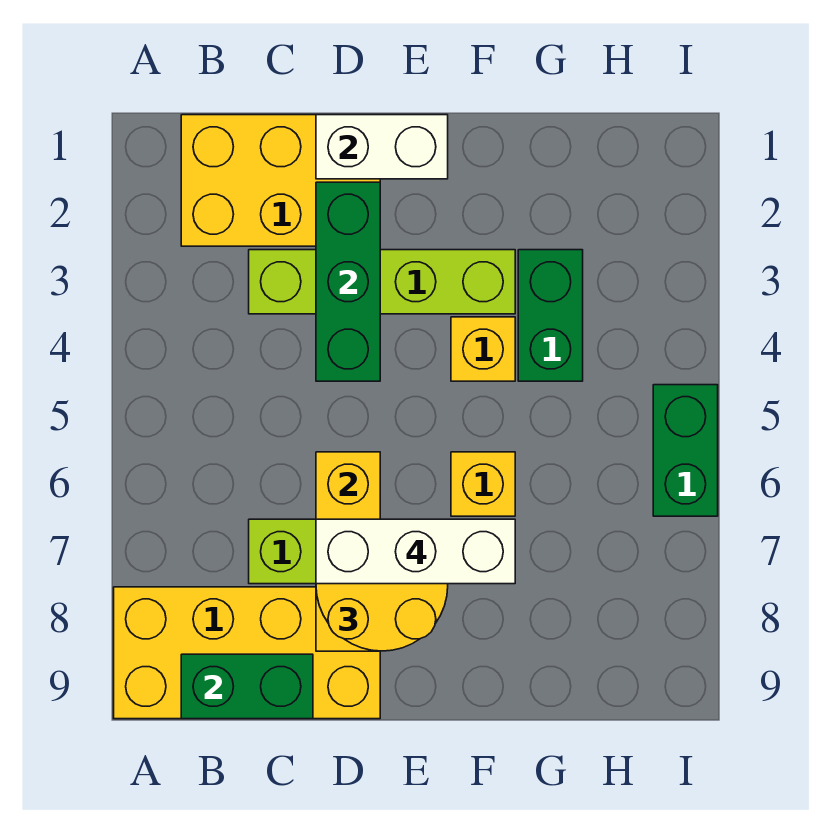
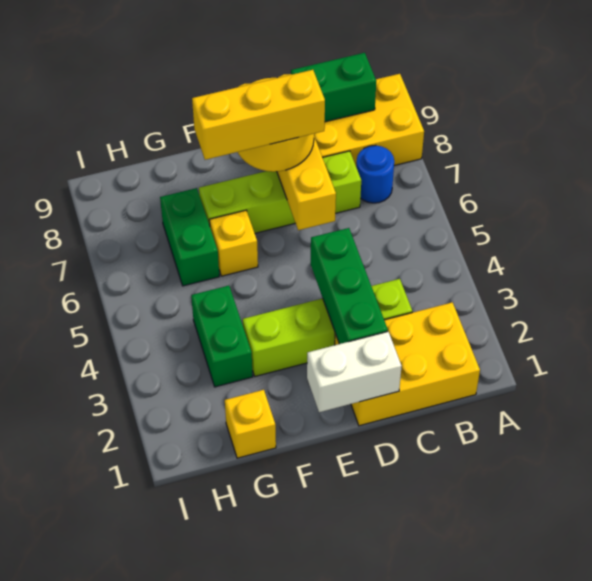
none -> blue 1x1 round brick [356,145,394,203]
white 1x3 brick [316,519,515,584] -> yellow 1x3 brick [192,70,325,160]
yellow 1x1 brick [451,317,515,381] -> yellow 1x1 brick moved to [225,390,276,458]
green 1x2 brick [653,385,718,516] -> green 1x2 brick moved to [160,188,219,286]

